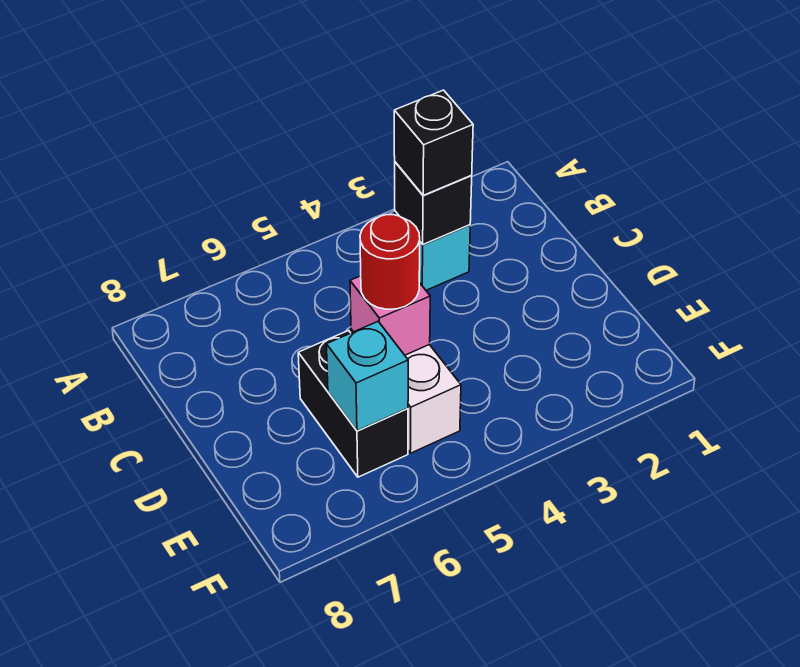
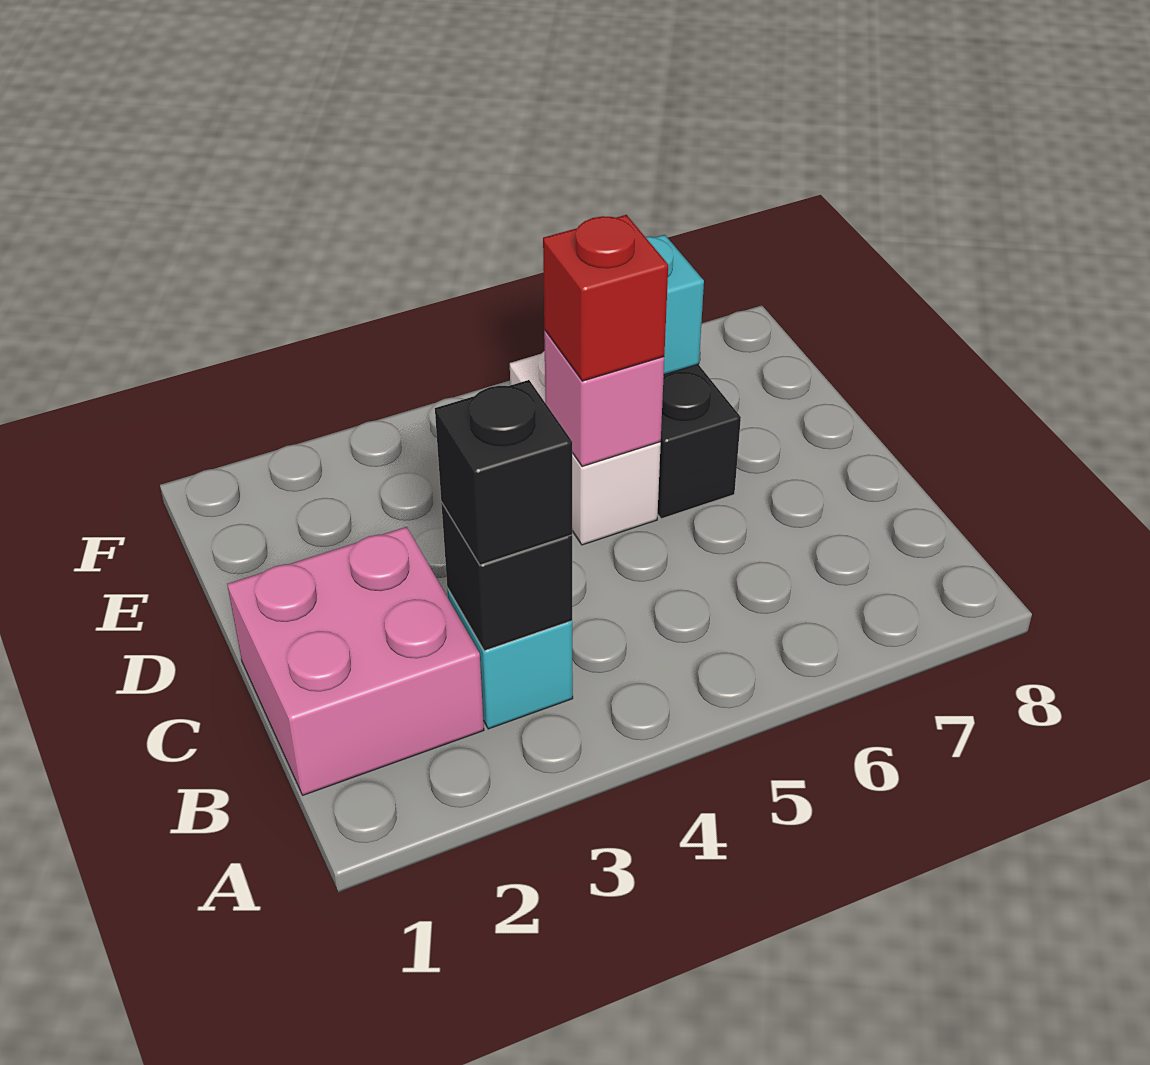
none -> pink 2x2 brick [227,527,484,795]
red 1x1 round brick [360,215,420,309] -> red 1x1 brick [543,215,668,381]

